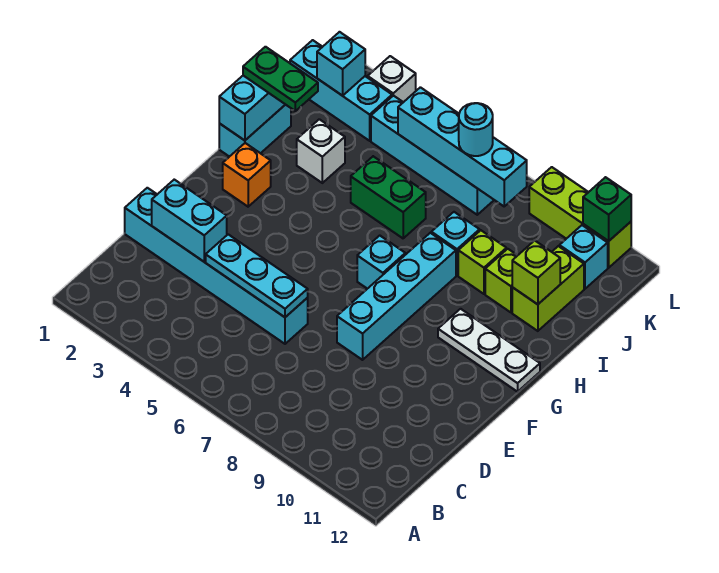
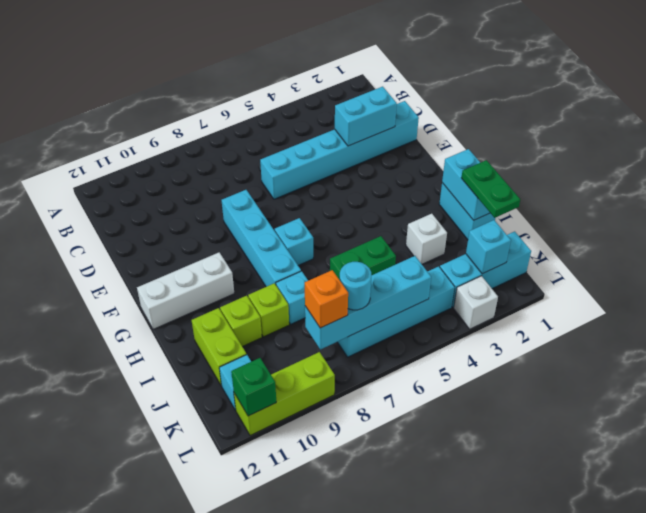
cyan 1x3 plate [206,234,308,317] -> none
orange 1x1 brick [223,143,271,207] -> orange 1x1 brick moved to [305,270,348,328]
white 1x3 plate [438,309,540,392] -> white 1x3 brick [137,252,234,329]
green 1x2 plate [243,47,318,111] -> green 1x2 plate turned to [461,160,520,218]
lime 1x1 brick [512,241,560,304] -> none

